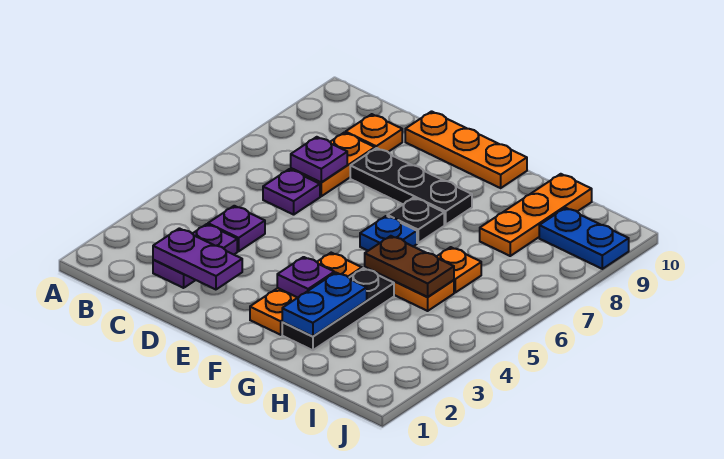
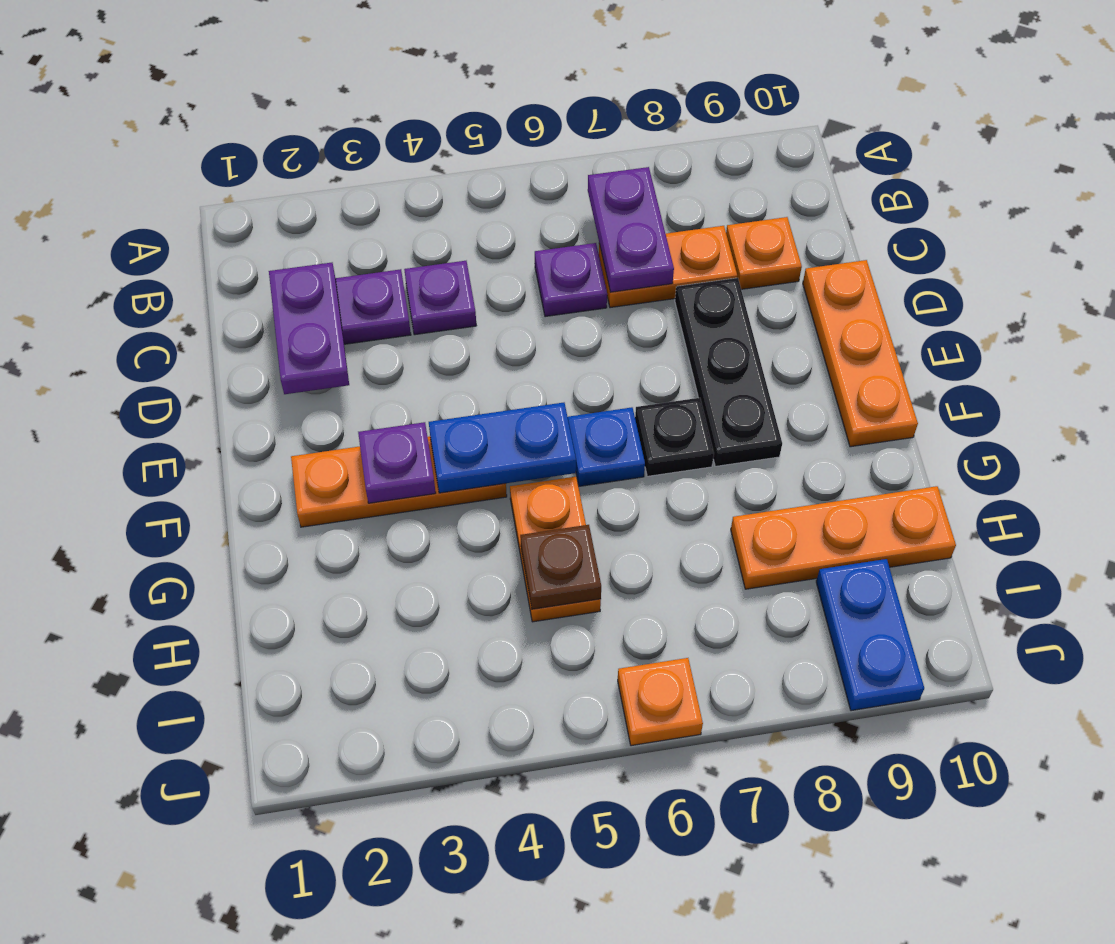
purple 1x1 plate [291,137,347,182] -> purple 1x2 plate [588,167,674,292]
black 1x3 plate [282,268,394,350] -> none
blue 1x2 plate [282,273,367,337] -> blue 1x2 plate moved to [429,403,576,493]
brown 1x2 plate [365,236,454,297] -> brown 1x1 plate [520,525,601,609]
orange 1x1 plate [436,247,481,292] -> orange 1x1 plate moved to [618,658,703,746]

